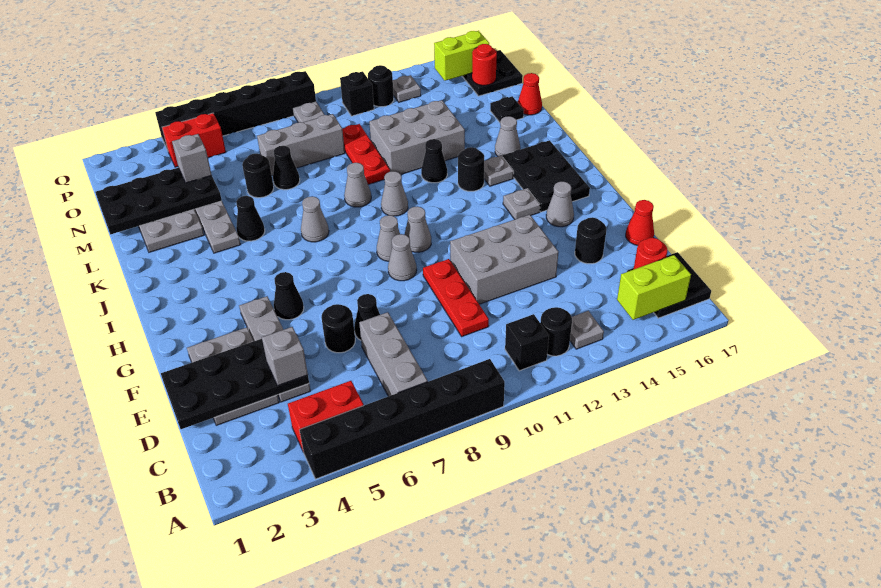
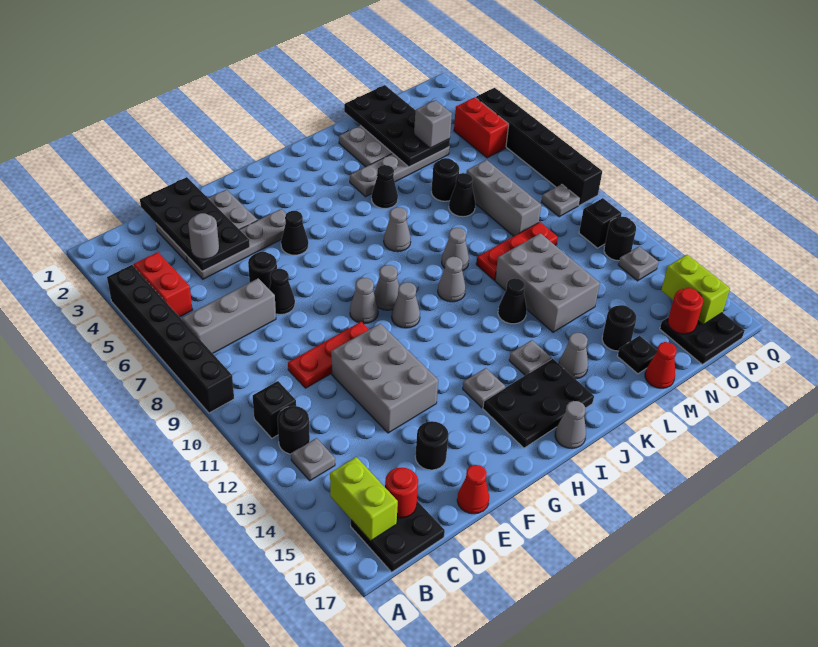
grey 1x1 brick [262,327,308,386] -> grey 1x1 round brick [188,213,219,259]
grey 1x1 cone [546,181,574,227] -> grey 1x1 cone moved to [555,401,586,448]
black 1x1 round brick [458,147,484,191] -> black 1x1 round brick moved to [602,305,636,351]

